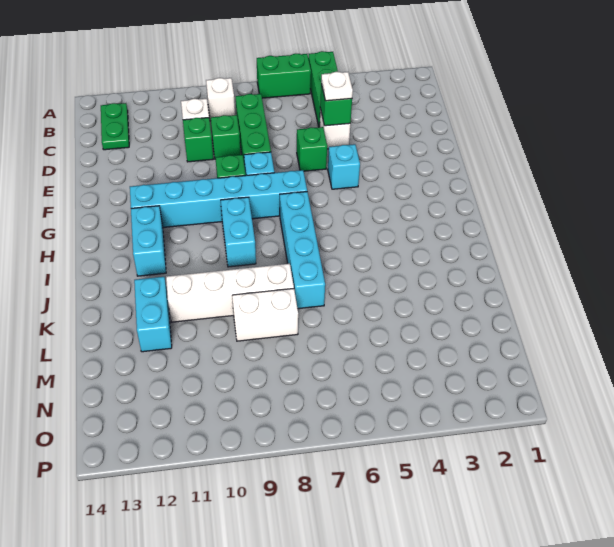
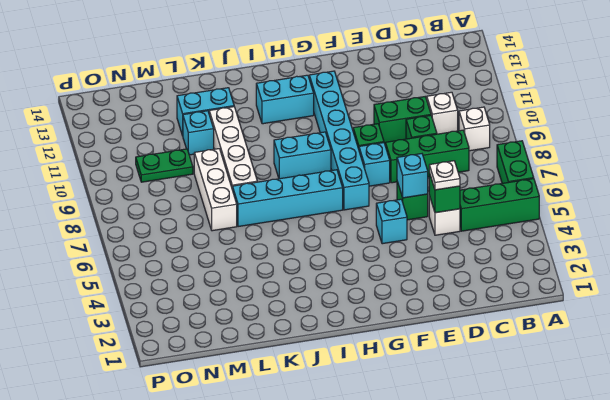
green 1x2 plate [101,103,129,150] -> green 1x2 plate moved to [136,149,193,182]
green 1x1 brick [183,118,213,162] -> green 1x2 brick [374,97,431,143]
none -> cyan 1x1 brick [397,154,428,198]
white 1x2 brick [232,289,298,341] -> white 1x3 brick [194,149,237,231]
none -> cyan 1x1 brick [183,111,214,155]

